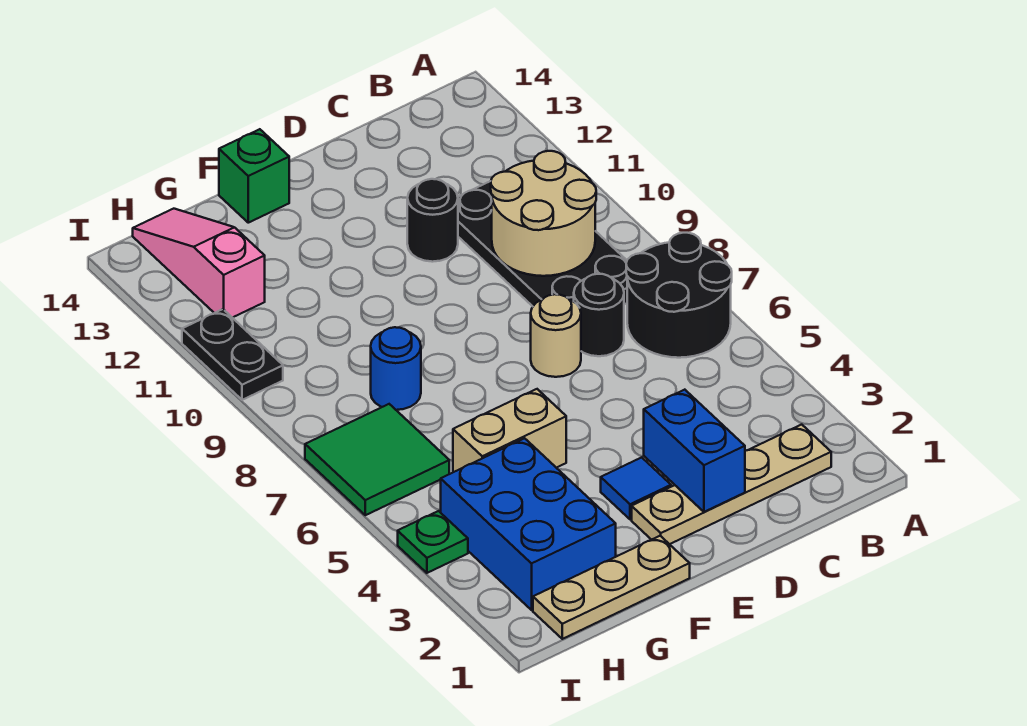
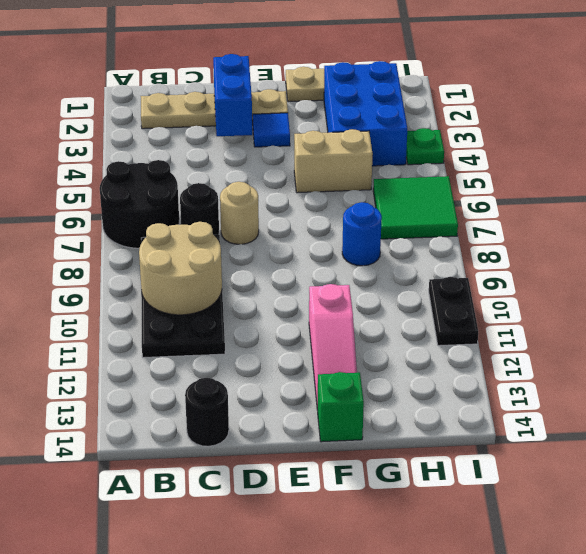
black 1x1 round brick [407,179,458,262] -> black 1x1 round brick moved to [185,378,229,446]
pink 1x3 slope [133,209,265,318] -> pink 1x3 slope moved to [309,284,357,410]

